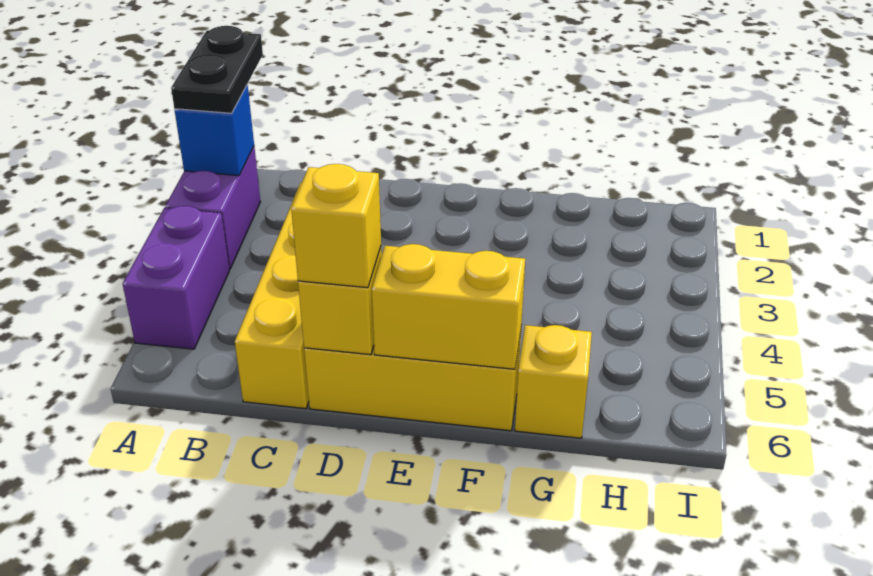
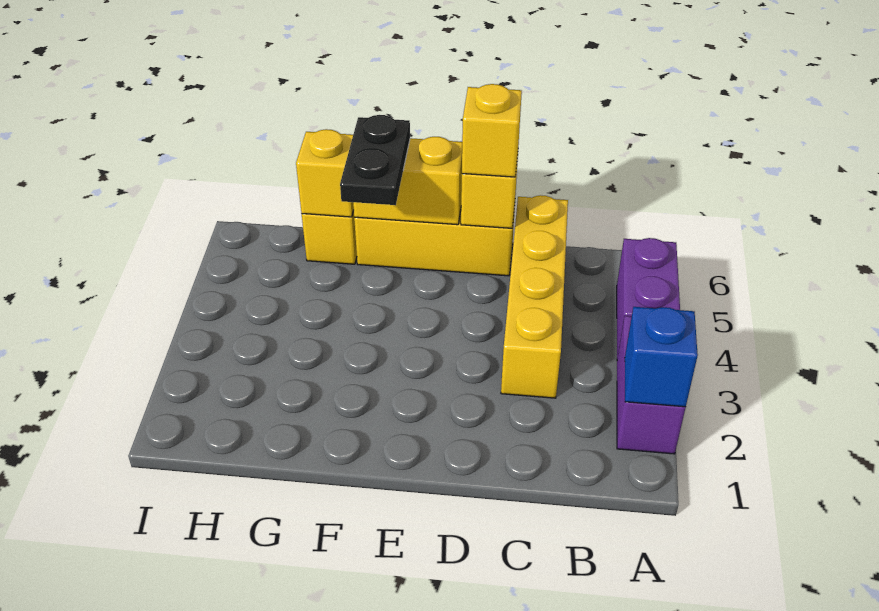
black 1x2 plate [171,26,263,113] -> black 1x2 plate moved to [340,115,410,205]
none -> yellow 1x1 brick [296,129,354,217]

